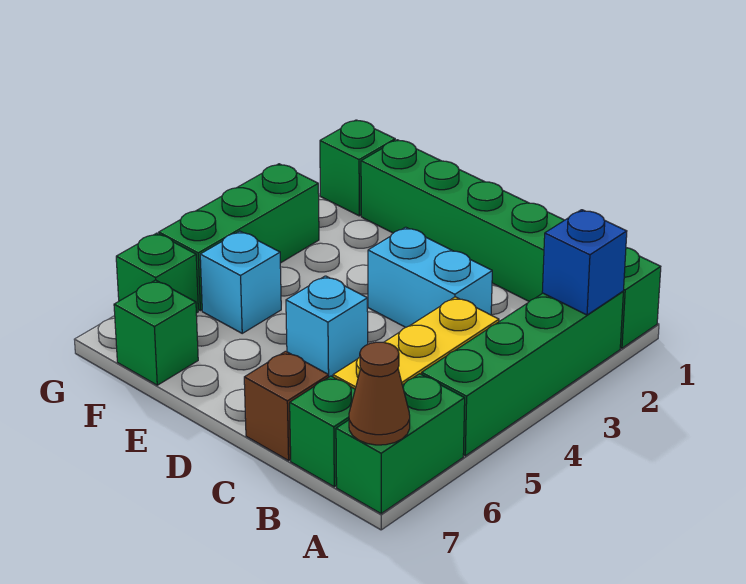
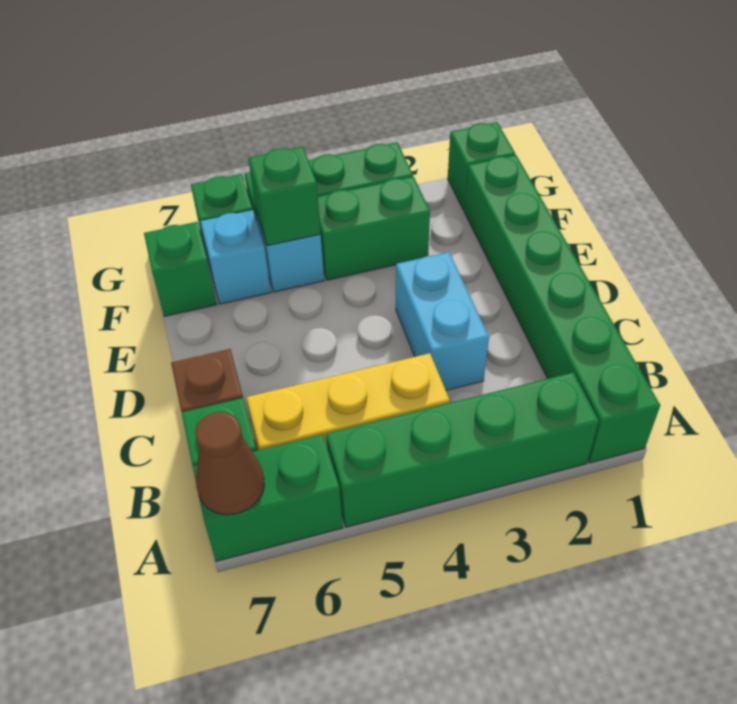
blue 1x1 brick [542,210,627,315] -> none
cyan 1x1 brick [286,276,368,377] -> cyan 1x1 brick moved to [200,210,271,304]
none -> green 1x2 brick [318,177,430,280]
none -> green 1x1 brick [248,147,321,246]

